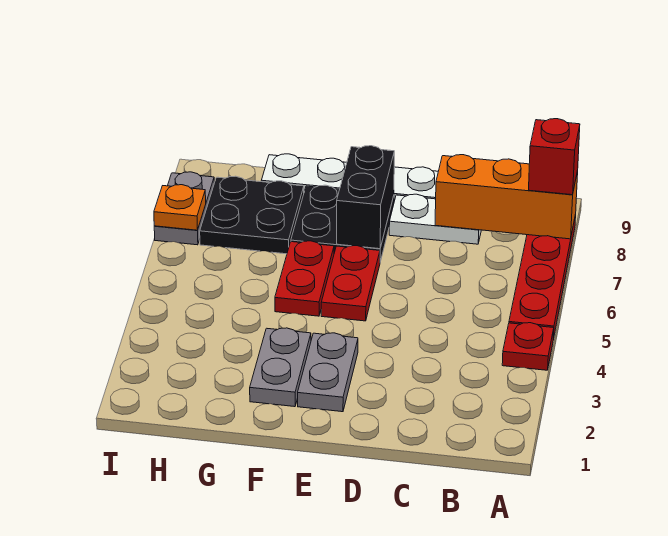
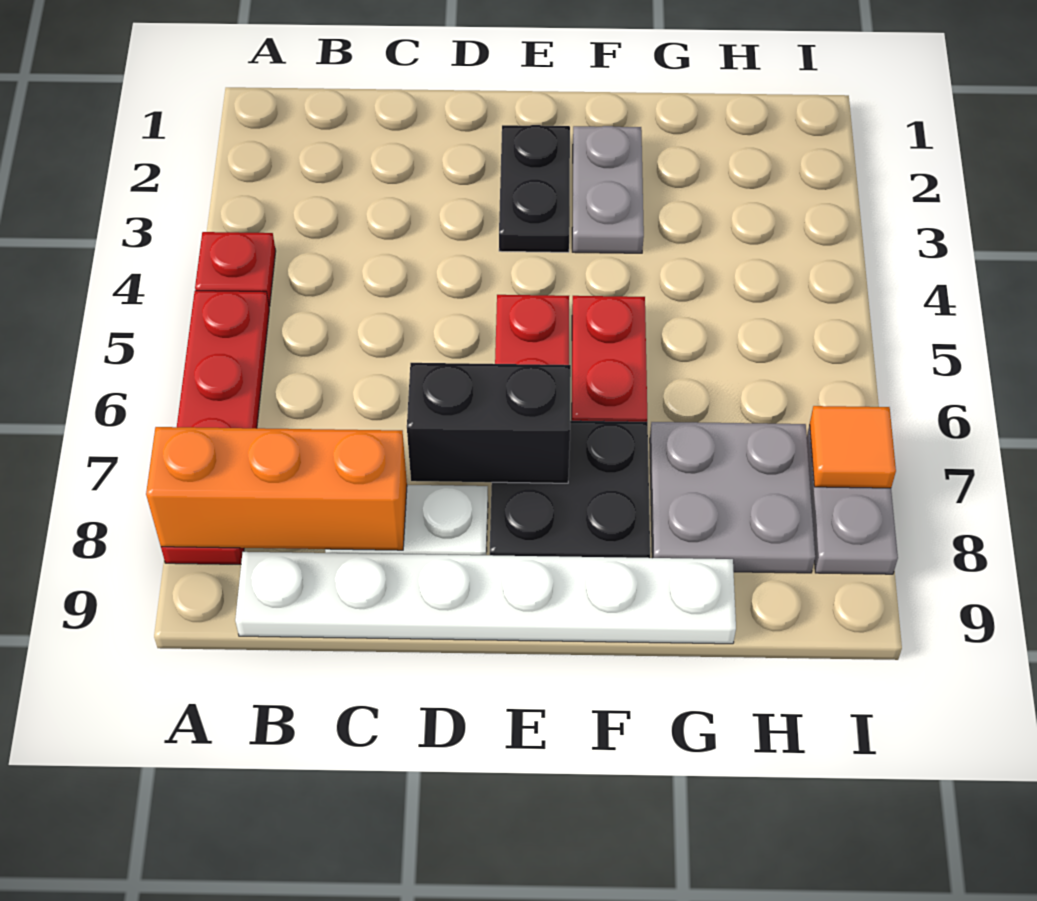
red 1x1 brick [529,119,580,195] -> none
grey 1x2 plate [298,333,358,412] -> black 1x2 plate [499,125,570,252]
black 1x2 brick [337,146,394,249] -> black 1x2 brick turned to [407,363,571,483]
black 2x2 plate [200,176,304,254] -> grey 2x2 plate [650,422,815,573]
orange 1x1 plate [154,185,206,230] -> orange 1x1 tile [810,406,896,488]

